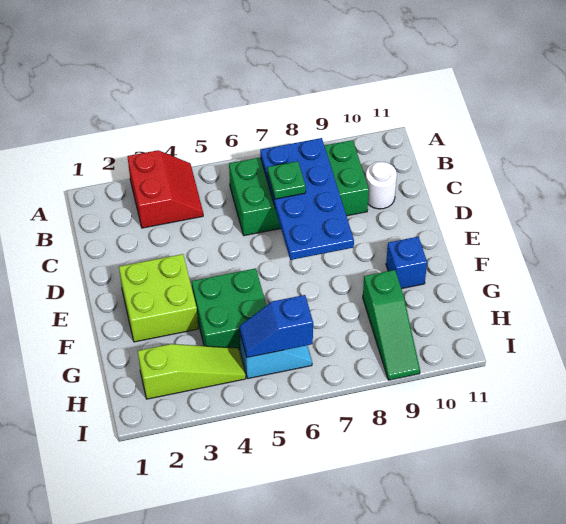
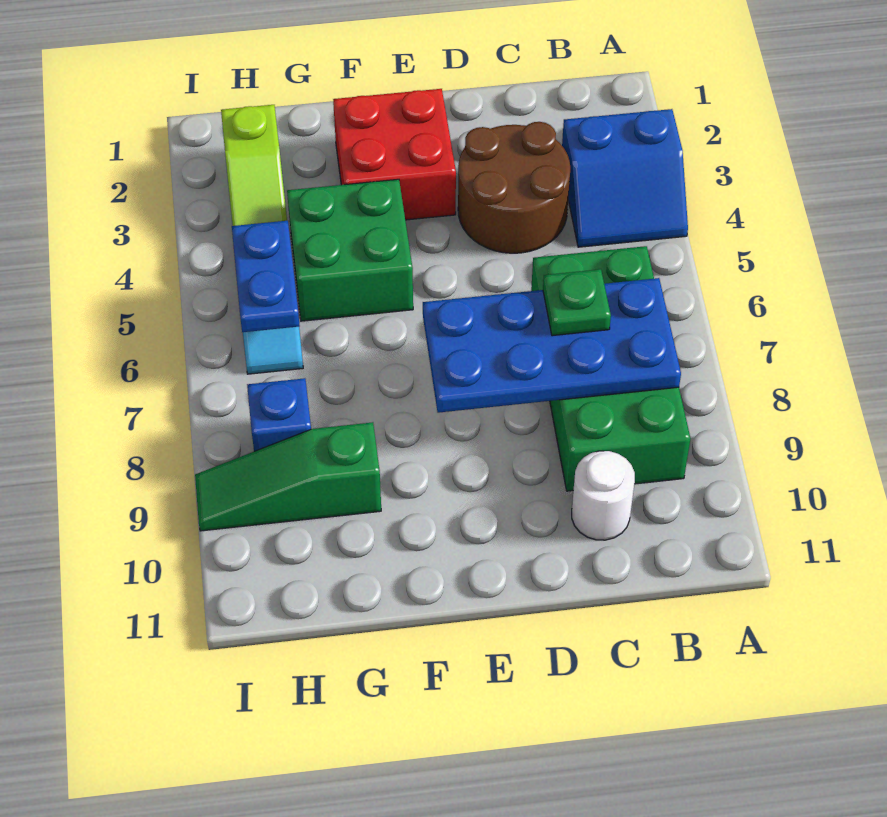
red 2x2 slope [127,150,203,228] -> blue 2x2 slope [562,109,688,247]
none -> brown 2x2 round brick [458,122,570,253]
lime 2x2 brick [119,254,198,342] -> red 2x2 brick [333,89,456,220]
blue 1x1 brick [386,237,427,289] -> blue 1x1 brick moved to [247,378,311,451]
blue 1x2 slope [239,295,313,357] -> blue 1x2 plate [232,221,300,332]

